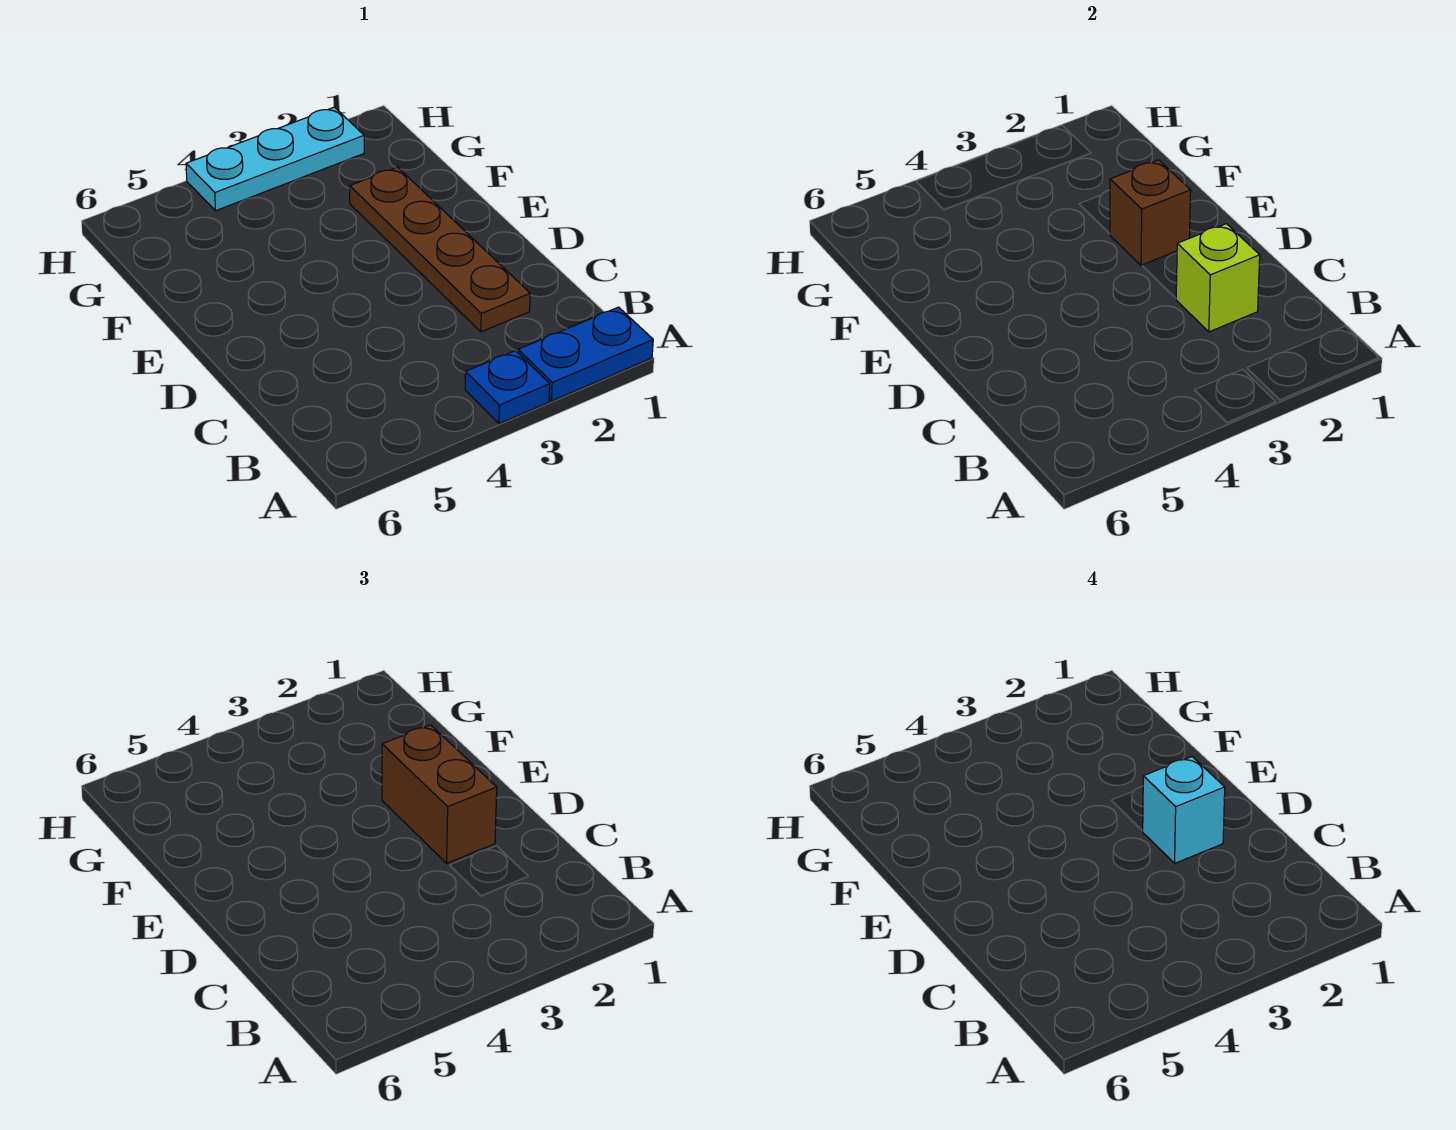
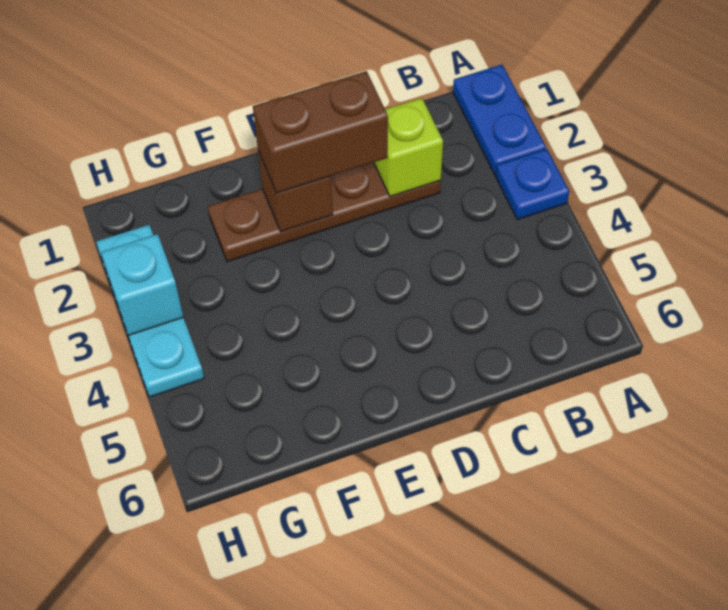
cyan 1x1 brick [1143,757,1225,863] -> cyan 1x1 brick moved to [101,234,183,335]

